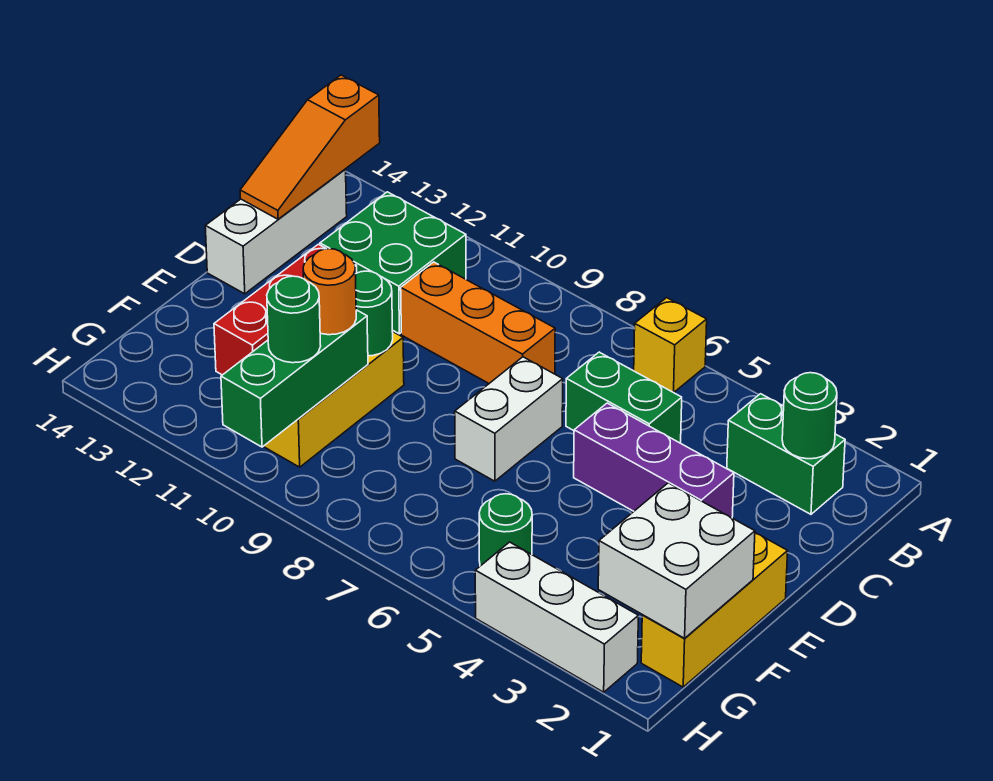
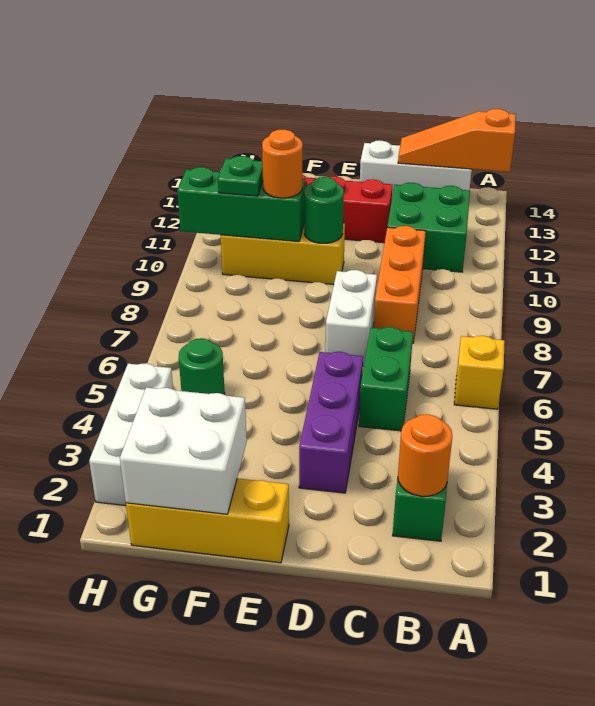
green 1x1 round brick [782,373,837,459] -> orange 1x1 round brick [398,414,452,496]
white 1x2 brick [455,357,563,481] -> white 1x2 brick turned to [325,270,377,366]
green 1x1 round brick [267,276,321,363] -> green 1x1 plate [218,156,263,196]

